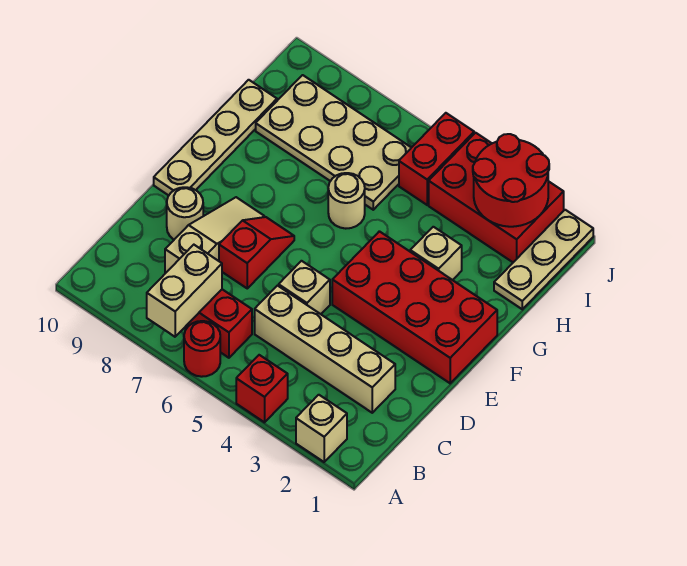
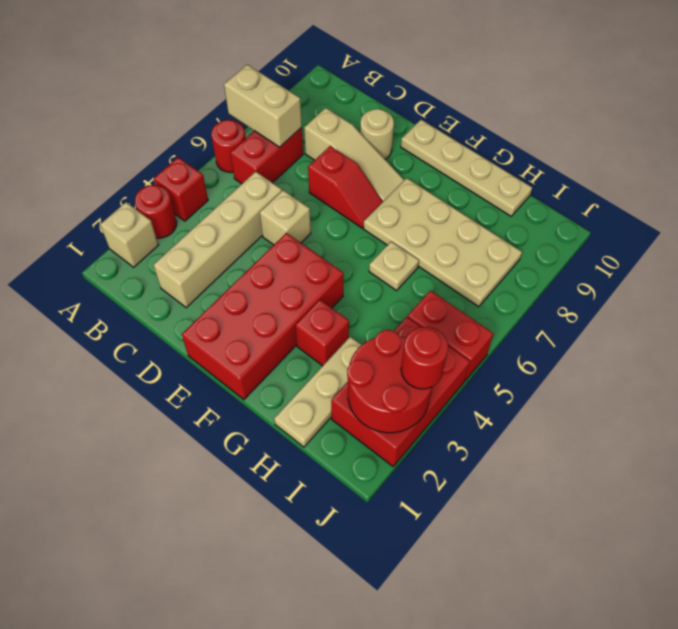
none -> red 1x1 round brick [135,185,177,238]
tan 1x1 brick [410,227,462,280] -> red 1x1 brick [295,300,349,366]
tan 1x1 round brick [328,173,365,229] -> tan 1x1 plate [369,242,419,290]
tan 1x3 plate [494,210,593,309] -> tan 1x3 plate turned to [274,337,361,447]
tan 2x4 plate [256,75,411,210] -> tan 2x4 plate turned to [364,178,522,307]
none -> red 1x1 round brick [401,327,448,389]

